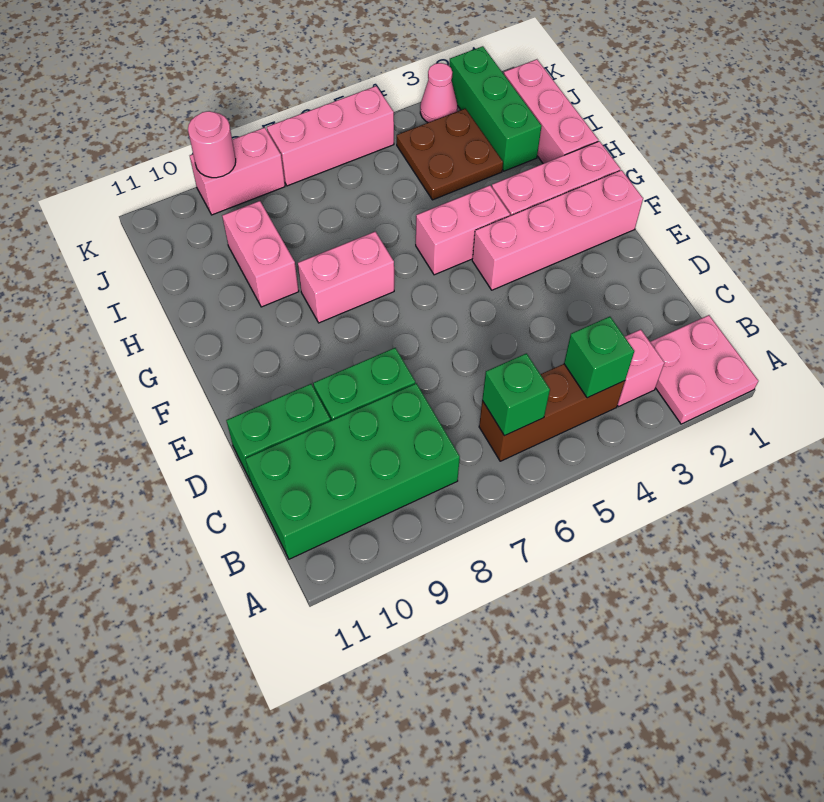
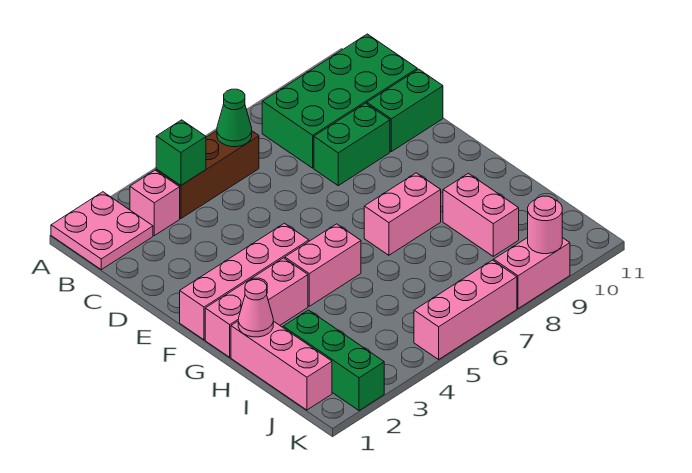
green 1x1 brick [482,353,550,436] -> green 1x1 cone [217,89,252,147]
brown 2x2 plate [397,109,503,200] -> none
pink 1x1 cone [420,63,457,123] -> pink 1x1 cone moved to [238,280,273,337]

